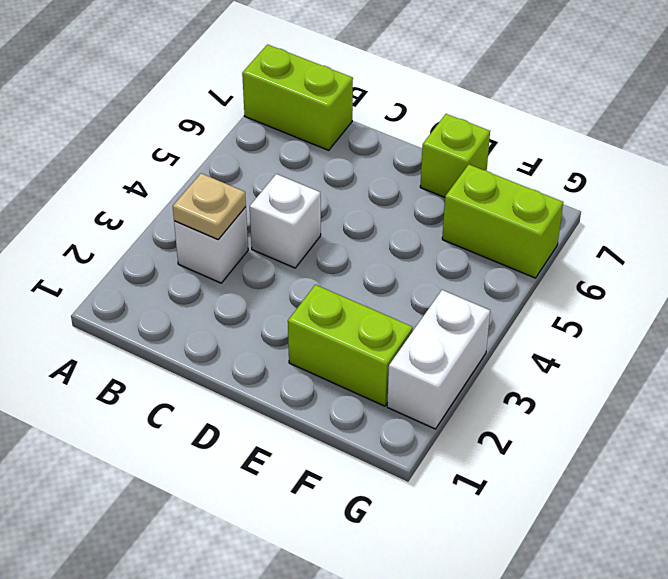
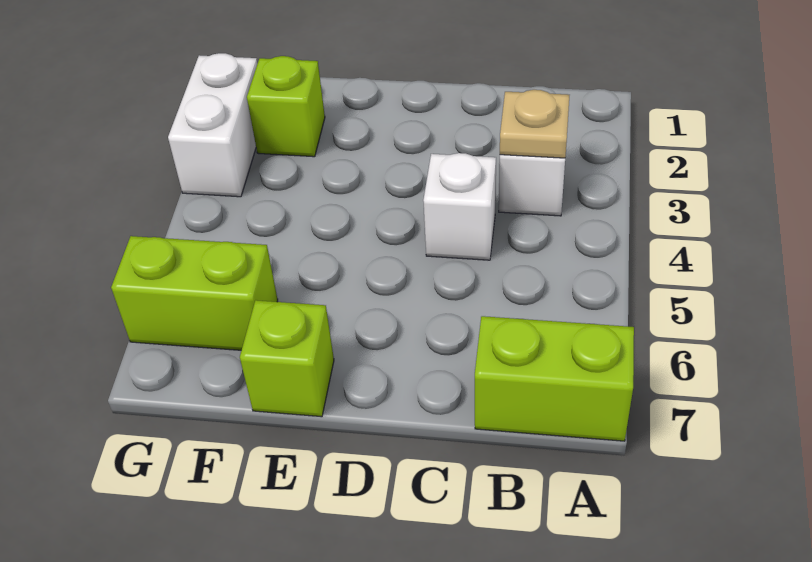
lime 1x2 brick [288,285,413,406] -> lime 1x1 brick [247,56,325,157]

